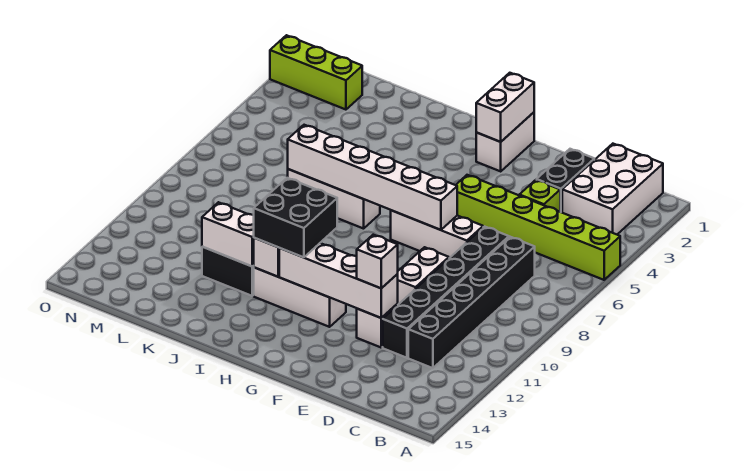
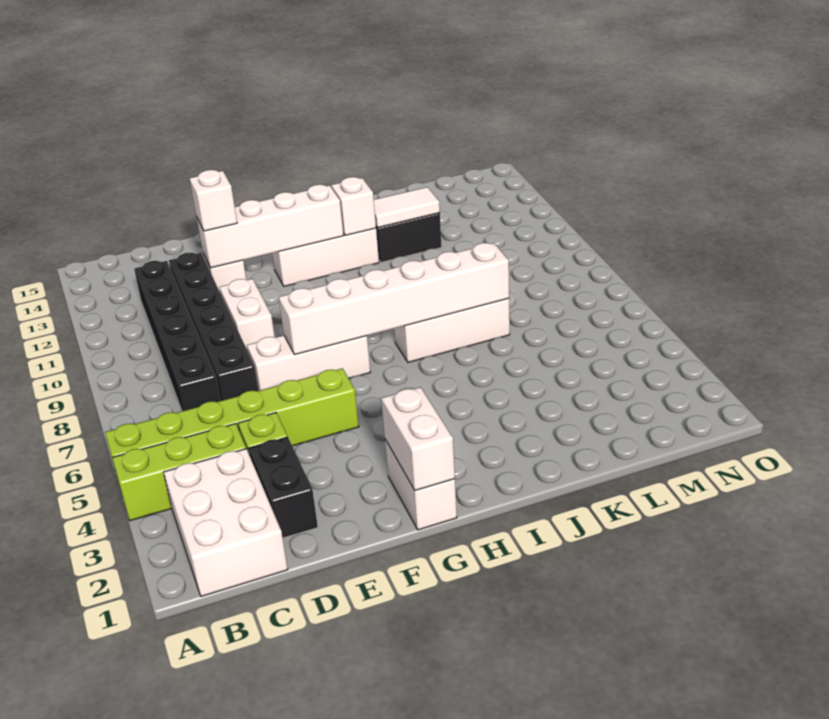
black 2x2 brick [254,178,337,257] -> none
white 1x2 brick [202,202,254,266] -> white 1x2 tile [374,187,440,227]
lime 1x3 brick [270,35,362,110] -> lime 1x3 brick moved to [112,424,246,521]

